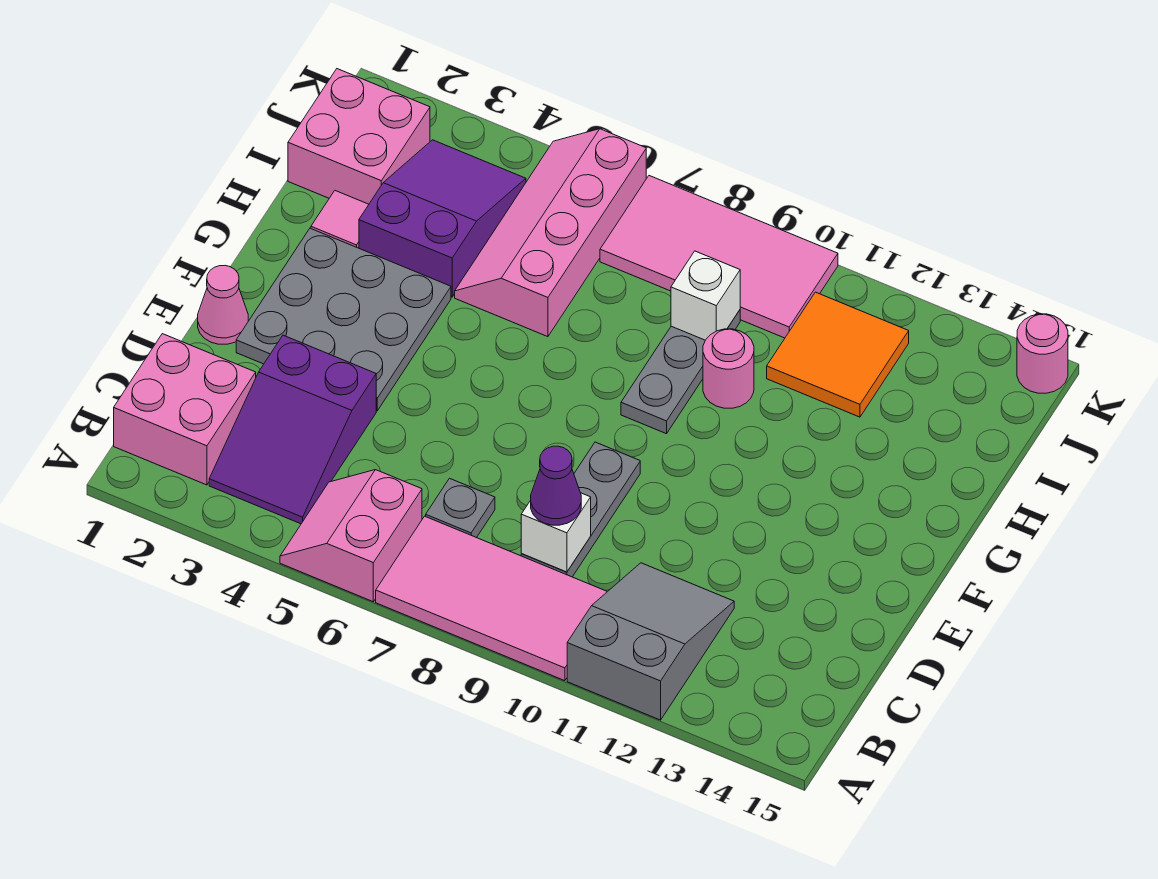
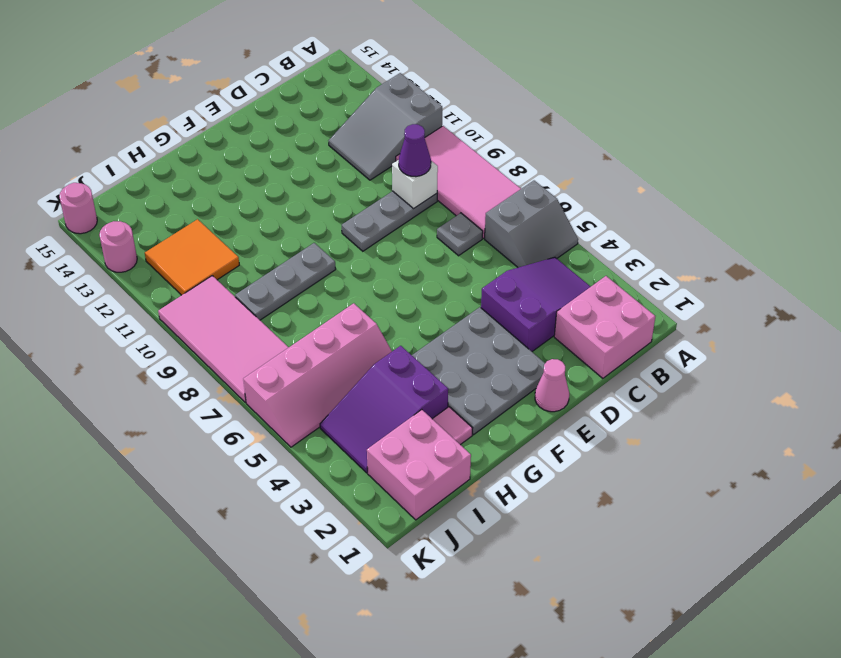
pink 2x2 slope [280,470,422,602] -> grey 2x2 slope [485,181,578,268]
pink 1x1 round brick [703,329,754,408] -> pink 1x1 round brick moved to [99,221,137,272]
white 1x1 brick [671,251,740,340] -> none

